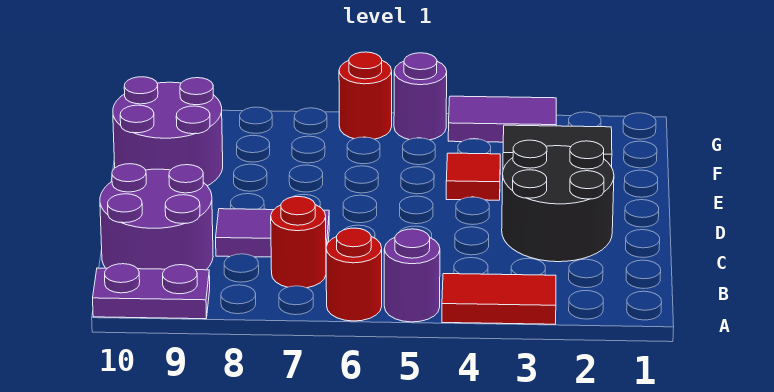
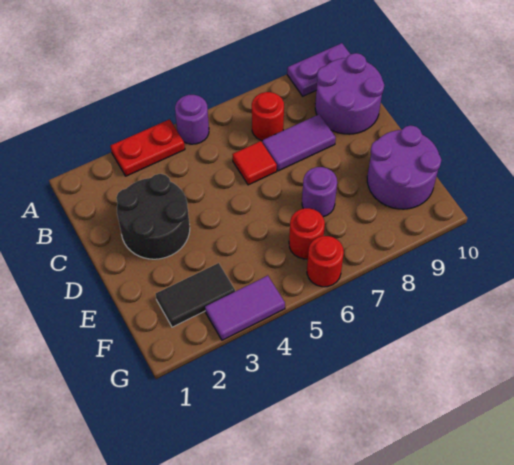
red 1x2 tile [442,274,556,324] -> red 1x2 plate [111,119,185,176]
red 1x1 round brick [326,228,382,321] -> red 1x1 round brick moved to [289,208,325,259]
red 1x1 tile [446,153,500,200] -> red 1x1 tile moved to [232,141,277,185]
purple 1x1 round brick [394,53,447,140] -> purple 1x1 round brick moved to [302,167,337,217]

